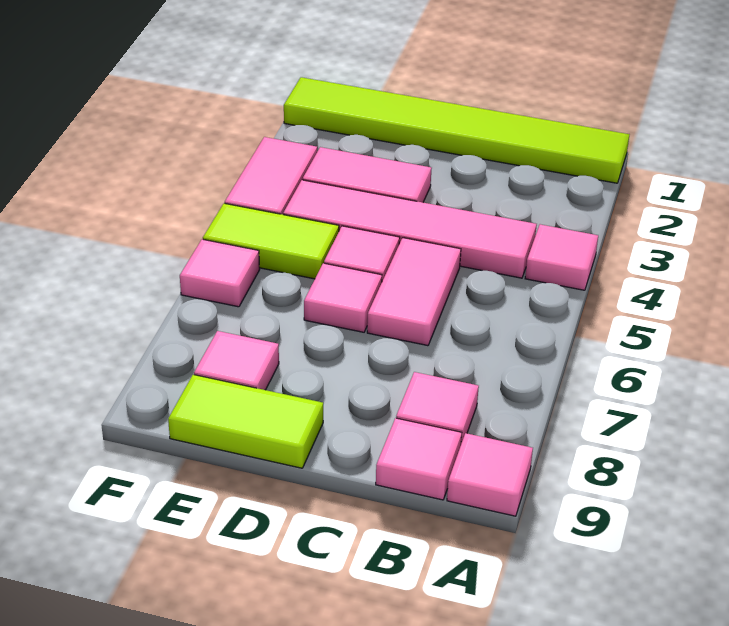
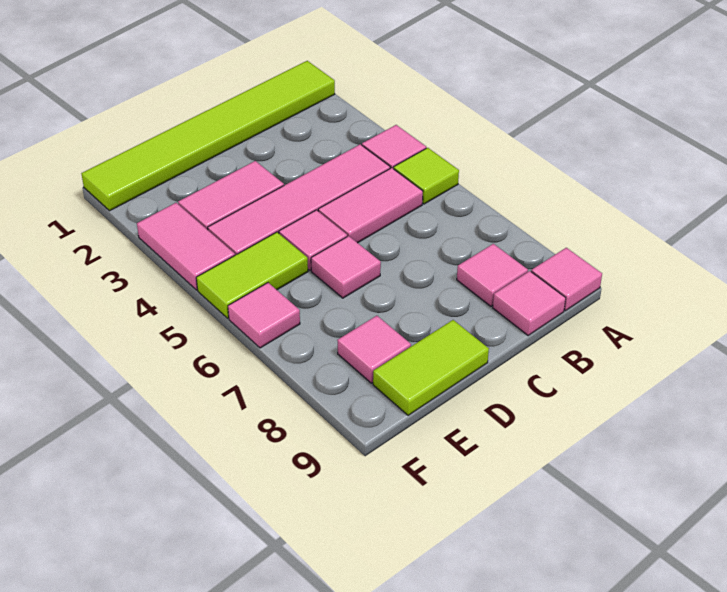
none -> lime 1x1 tile [394,148,459,204]
pink 1x2 tile [367,238,461,346] -> pink 1x2 tile turned to [318,168,423,243]

